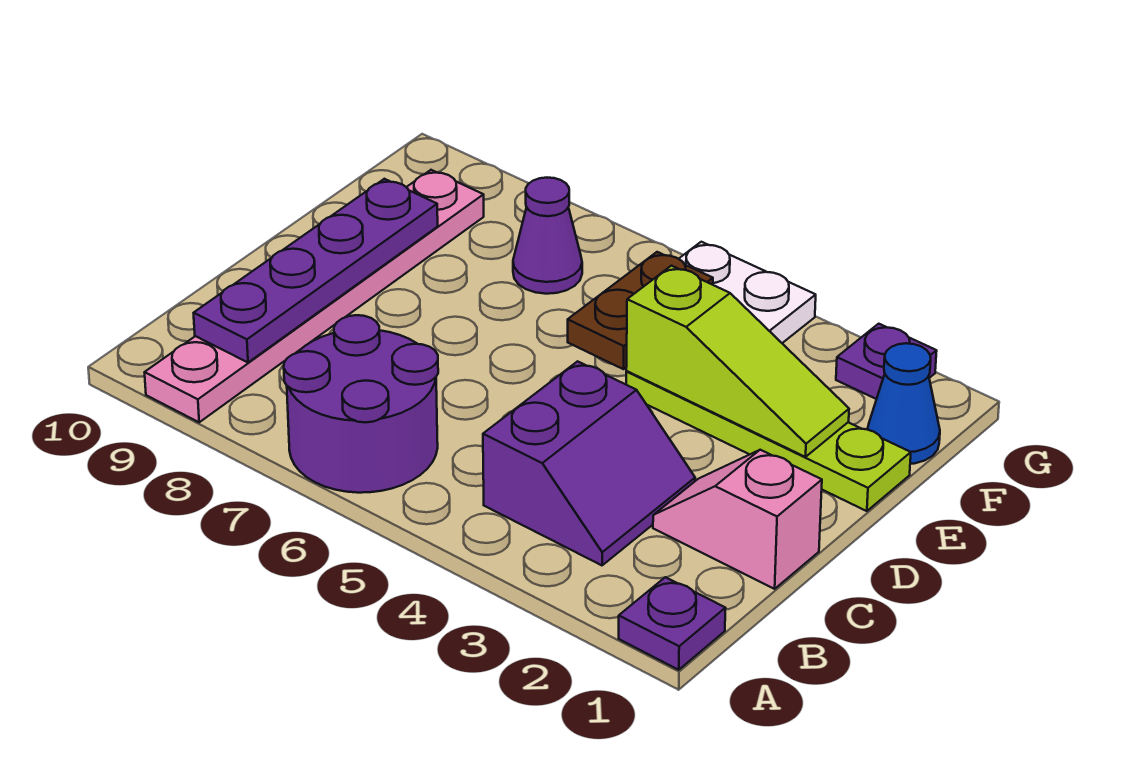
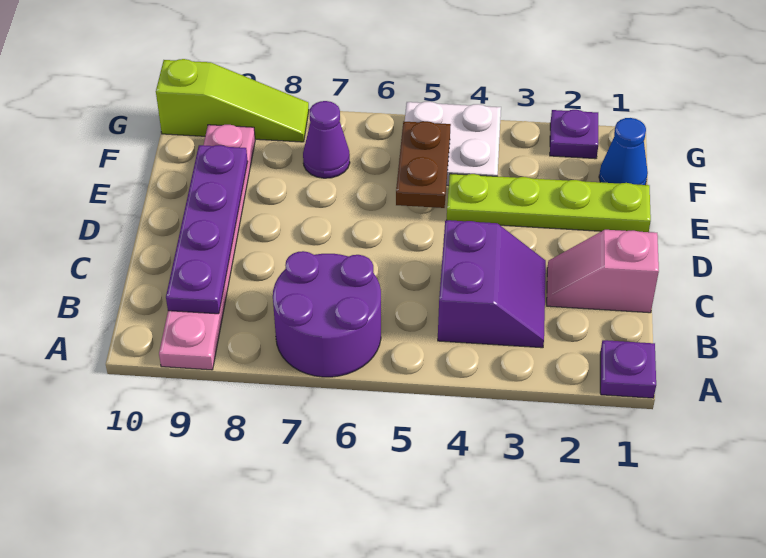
lime 1x3 slope [626,266,849,457] -> lime 1x3 slope moved to [156,59,309,142]

